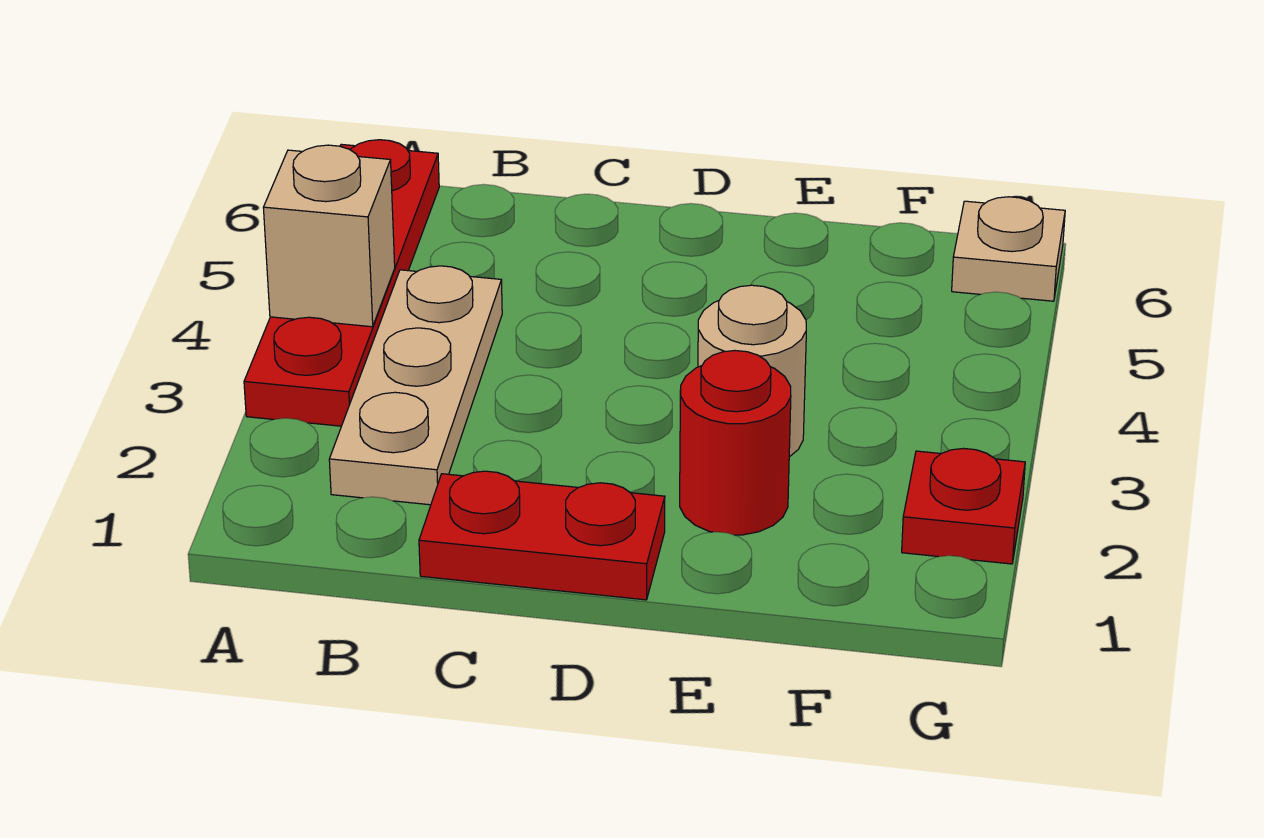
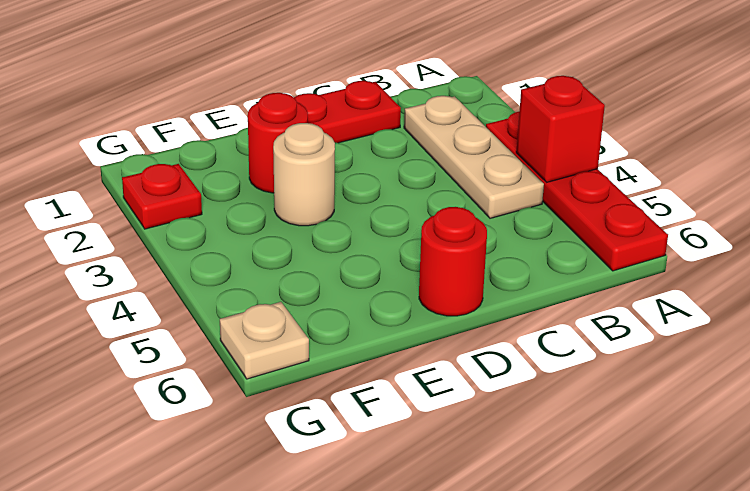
tan 1x1 brick [263,145,395,327] -> red 1x1 brick [516,76,605,182]
none -> red 1x1 round brick [419,207,487,316]

